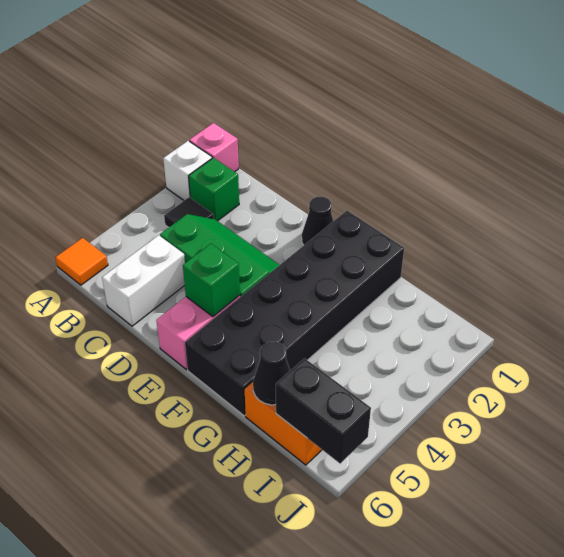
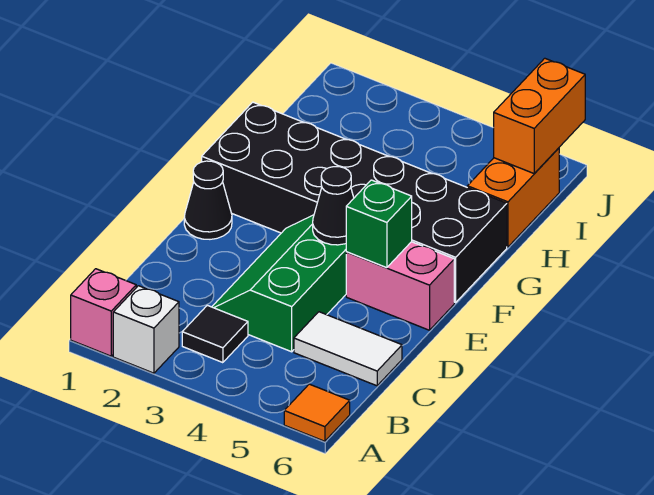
green 1x1 brick [189,158,239,221] -> none
white 1x2 brick [102,235,185,326] -> white 1x2 tile [294,312,402,386]
black 1x1 cone [253,342,290,405] -> black 1x1 cone moved to [313,167,354,245]
black 1x2 brick [276,358,371,464] -> orange 1x2 brick [494,58,585,173]

